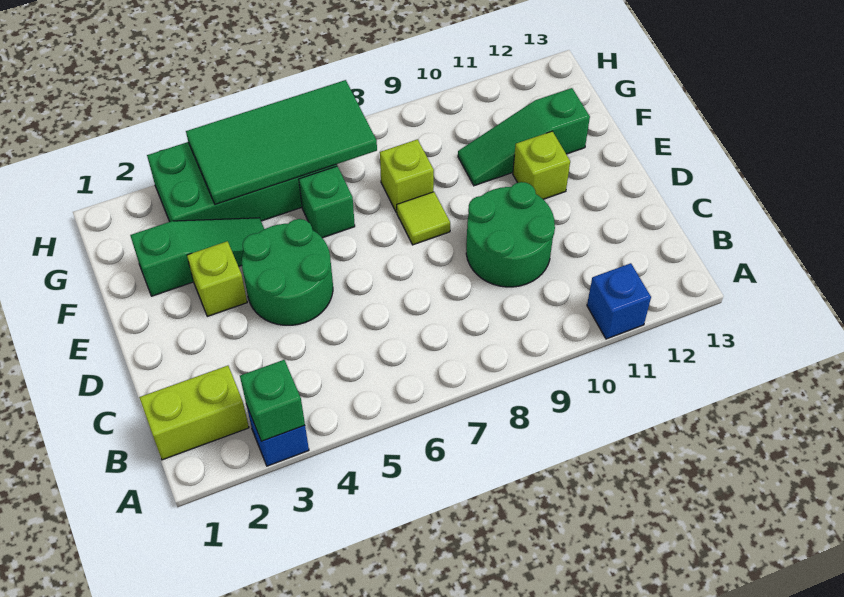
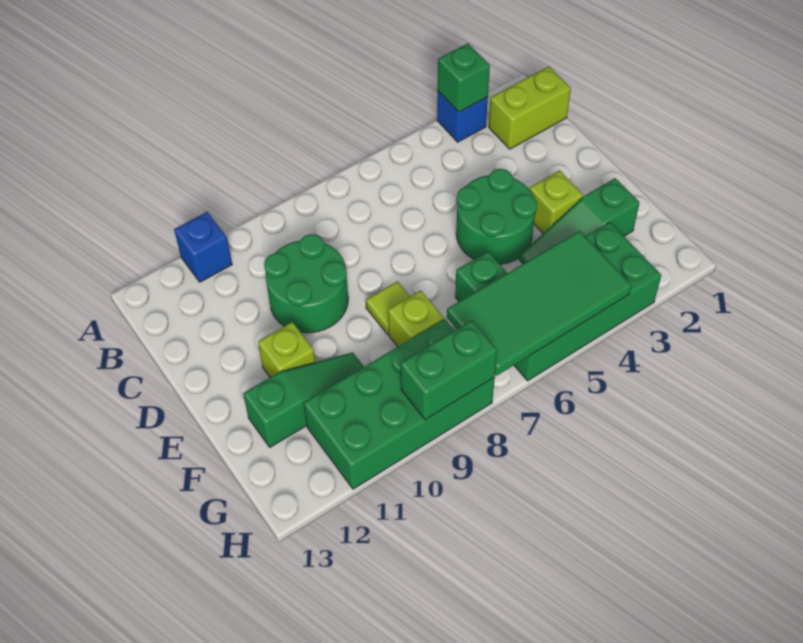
none -> green 2x4 brick [304,319,495,489]
none -> green 1x2 brick [400,320,497,420]

